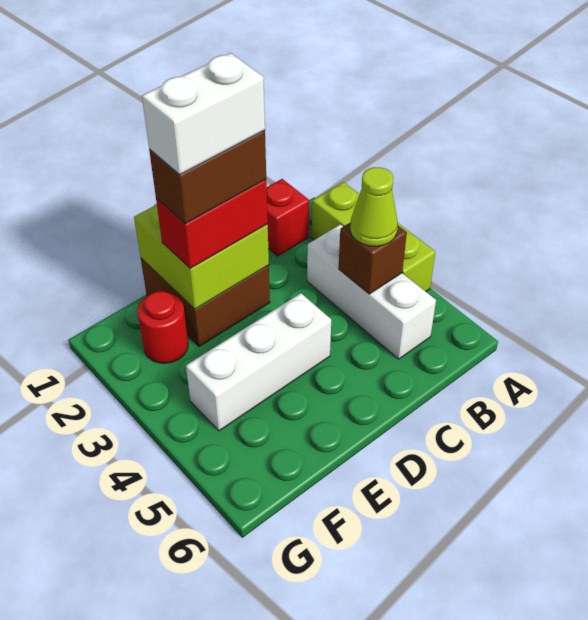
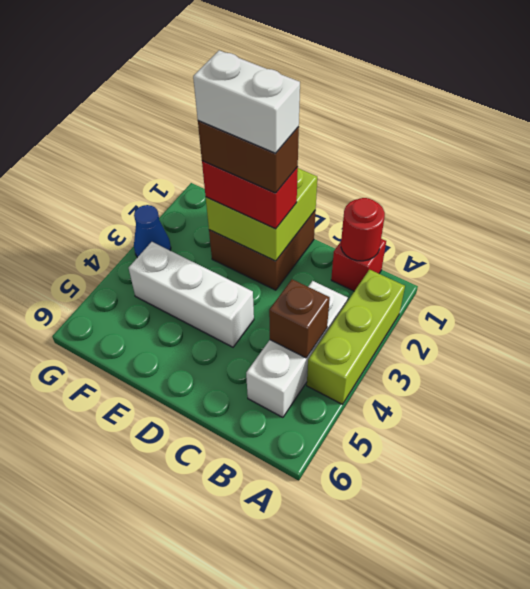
lime 1x1 cone [350,167,398,246] -> none
red 1x1 round brick [137,291,188,363] -> red 1x1 round brick moved to [341,198,385,261]
none -> blue 1x1 cone [134,205,171,257]

